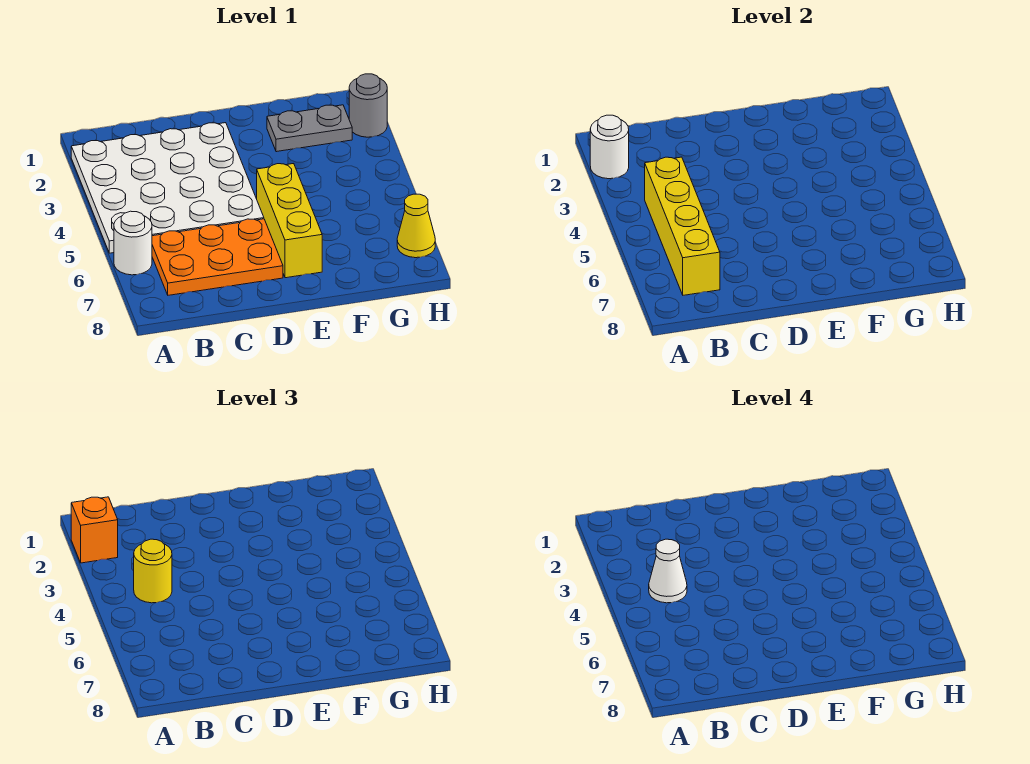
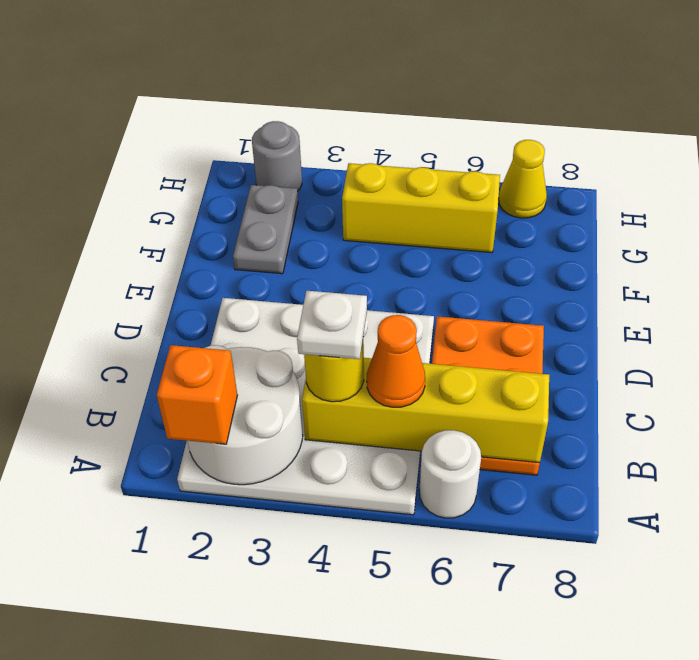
white 1x1 round brick [590,115,629,179] -> white 2x2 round brick [188,345,303,485]
white 1x1 cone [649,539,687,603] -> white 1x1 plate [297,291,367,359]
none -> orange 1x1 cone [367,315,425,407]
yellow 1x3 brick [257,164,322,278] -> yellow 1x3 brick moved to [342,163,500,253]

